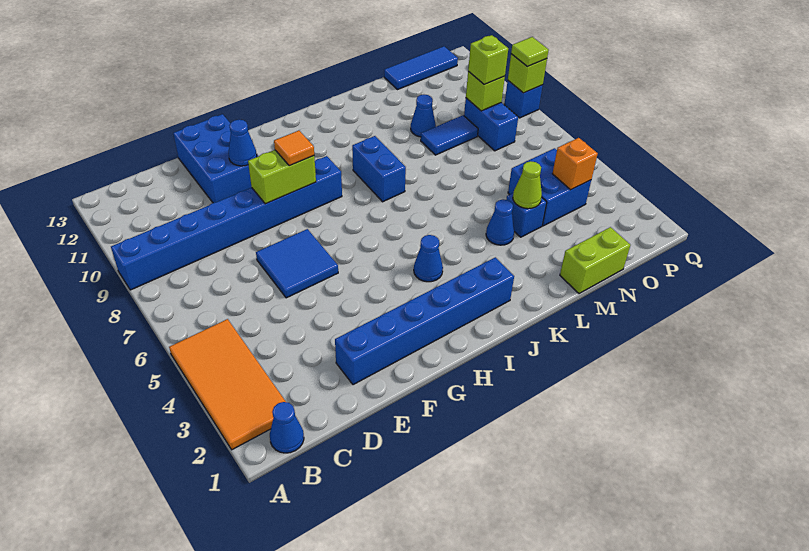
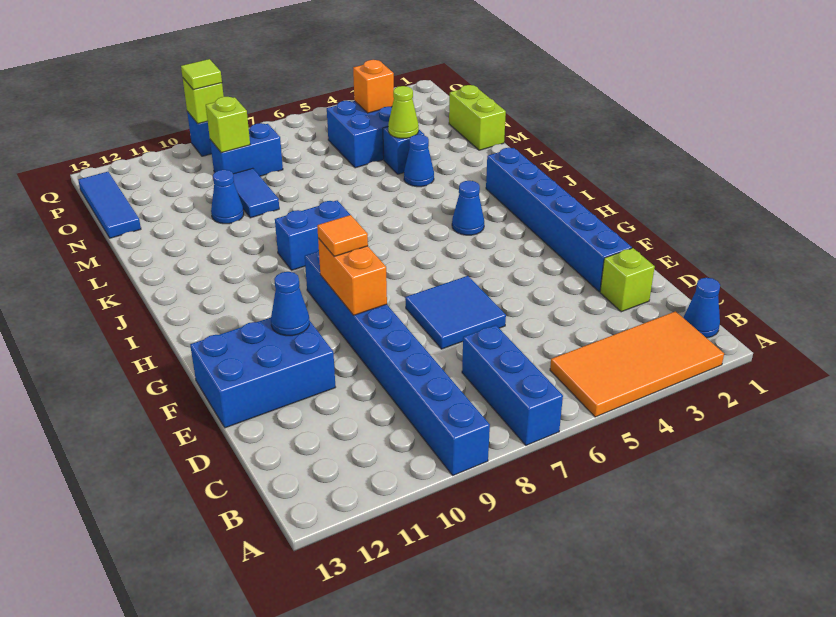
none -> blue 1x3 brick [462,325,563,445]
lime 1x2 brick [248,150,316,204] -> orange 1x2 brick [318,238,387,315]
lime 1x1 brick [468,35,508,85] -> lime 1x1 brick moved to [600,248,655,312]

